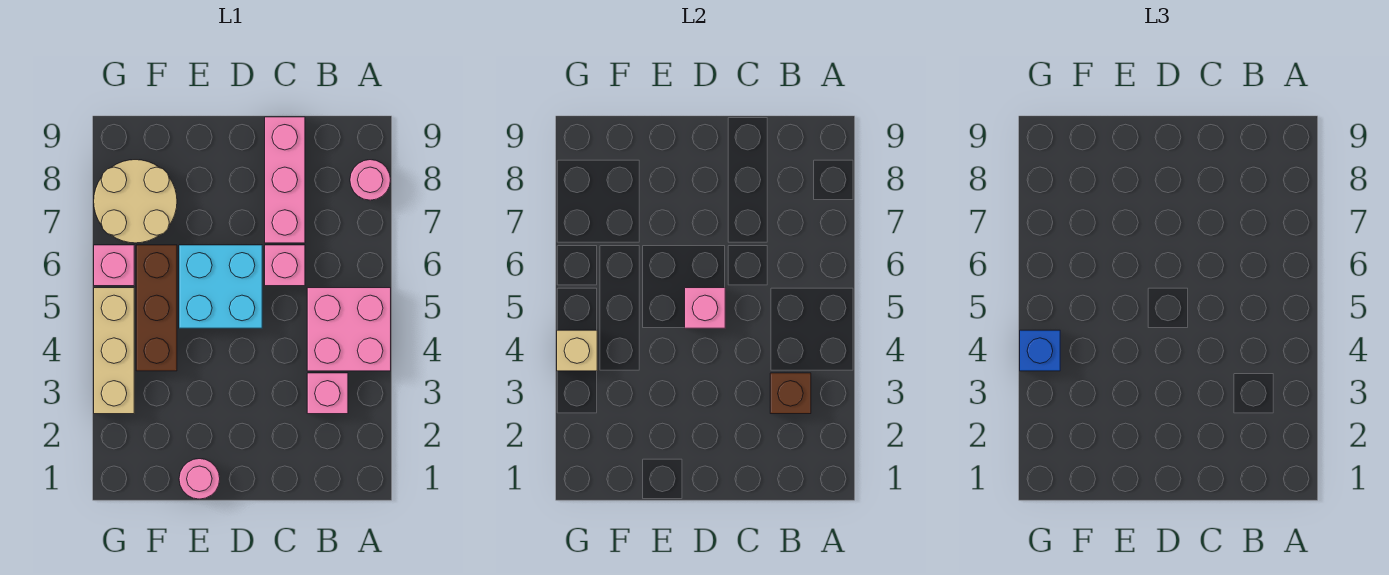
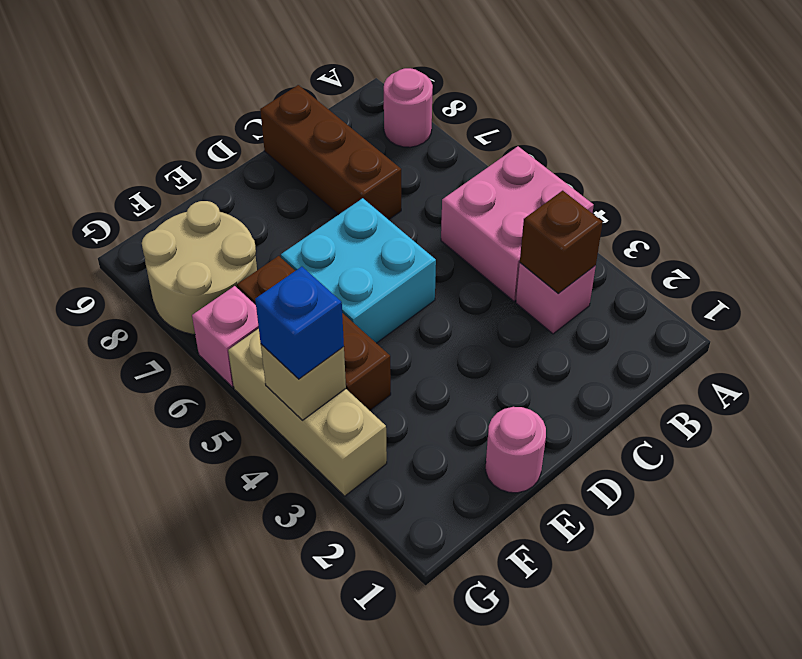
pink 1x1 brick [265,245,305,286] -> none
pink 1x3 brick [265,117,305,243] -> brown 1x3 brick [260,85,401,220]
pink 1x1 brick [685,288,725,328] -> none

